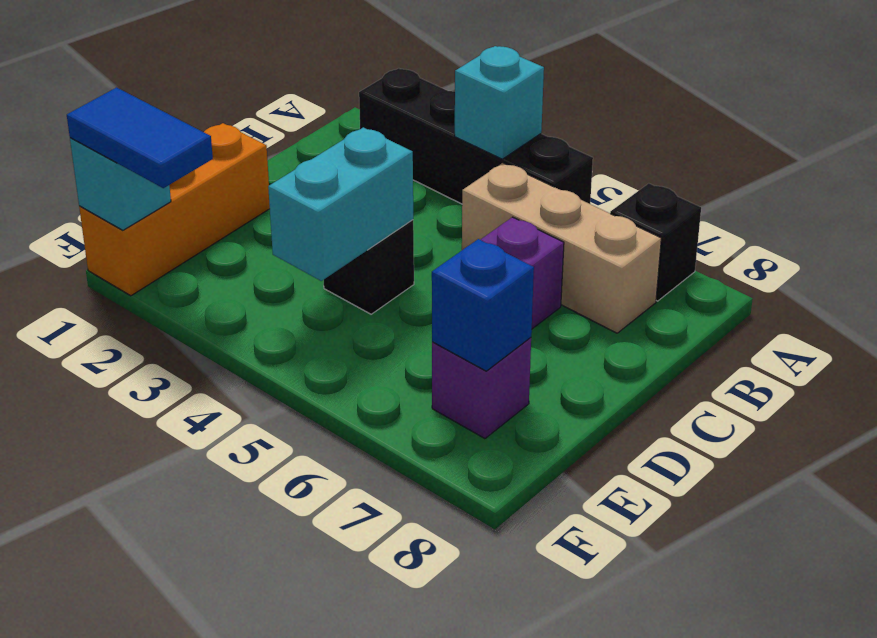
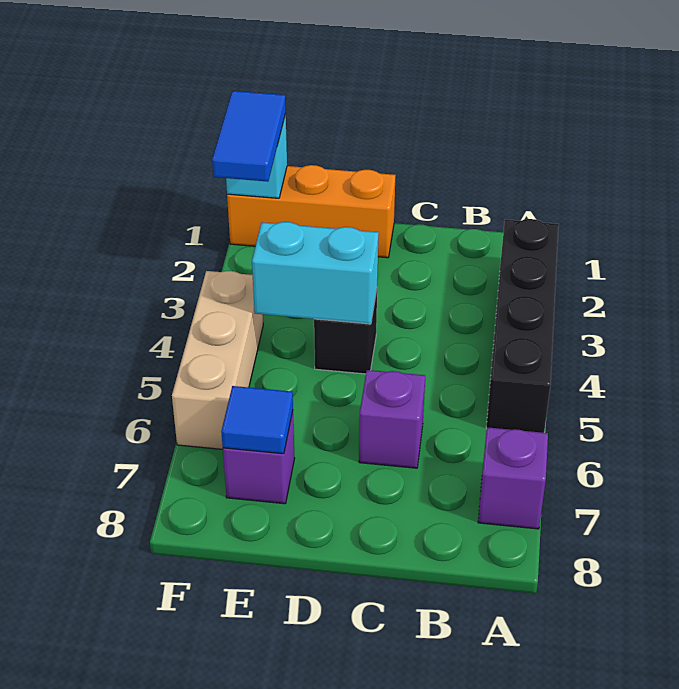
cyan 1x1 brick [455,46,544,159] -> none
black 1x1 brick [610,183,701,301] -> purple 1x1 brick [478,427,548,529]
tan 1x3 brick [462,163,661,333] -> tan 1x3 brick moved to [172,271,263,449]
blue 1x1 brick [432,239,534,371] -> blue 1x1 tile [221,386,293,454]

